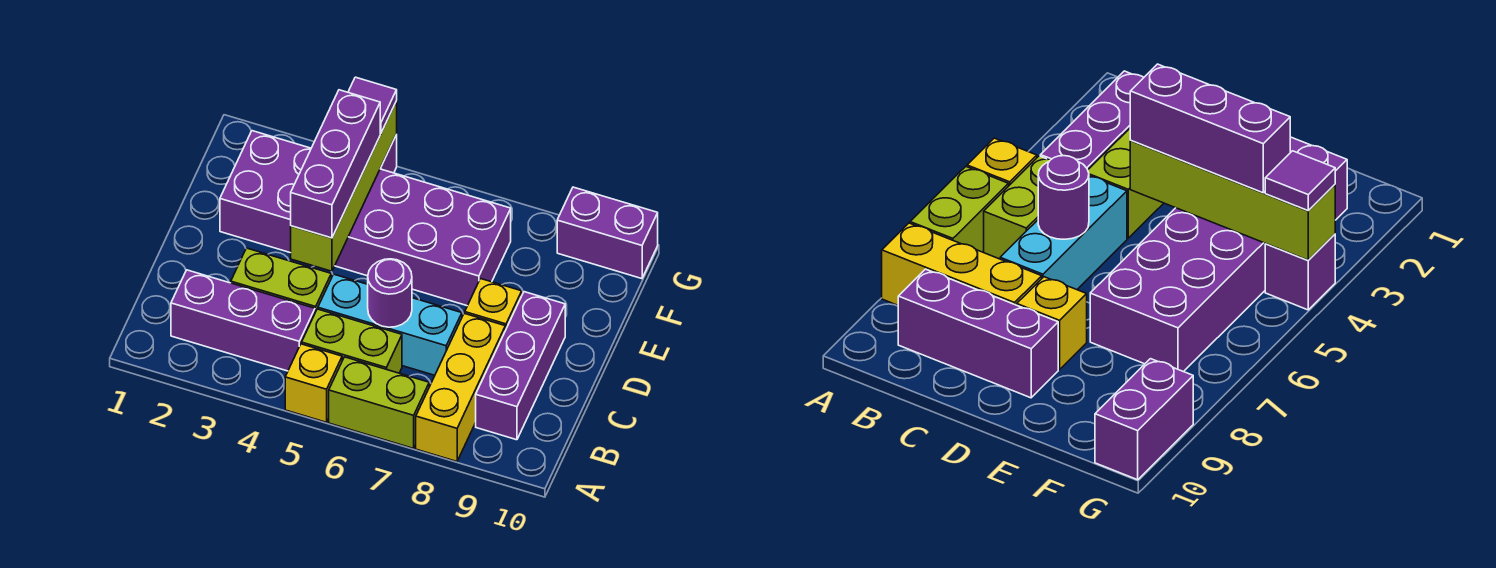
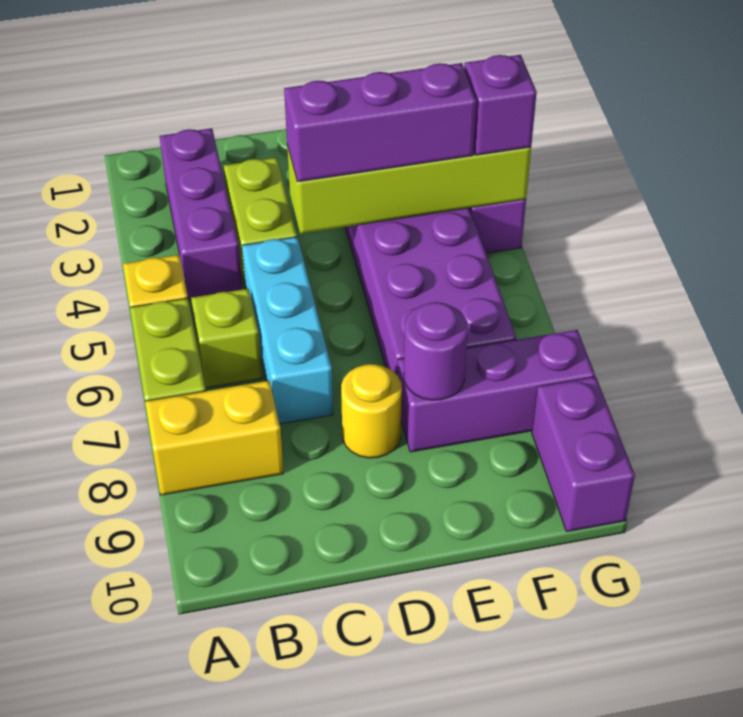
yellow 1x3 brick [416,313,505,461] -> yellow 1x2 brick [145,381,284,495]
lime 1x2 brick [302,309,402,373] -> lime 1x1 brick [191,289,262,388]
purple 1x3 brick [476,292,565,440] -> purple 1x3 brick moved to [397,330,595,452]
purple 1x1 round brick [368,259,412,327] -> purple 1x1 round brick moved to [404,302,468,400]
yellow 1x1 brick [465,279,522,330] -> yellow 1x1 round brick [341,364,402,458]
purple 1x1 tile [348,77,397,133] -> purple 1x1 brick [464,55,537,155]

